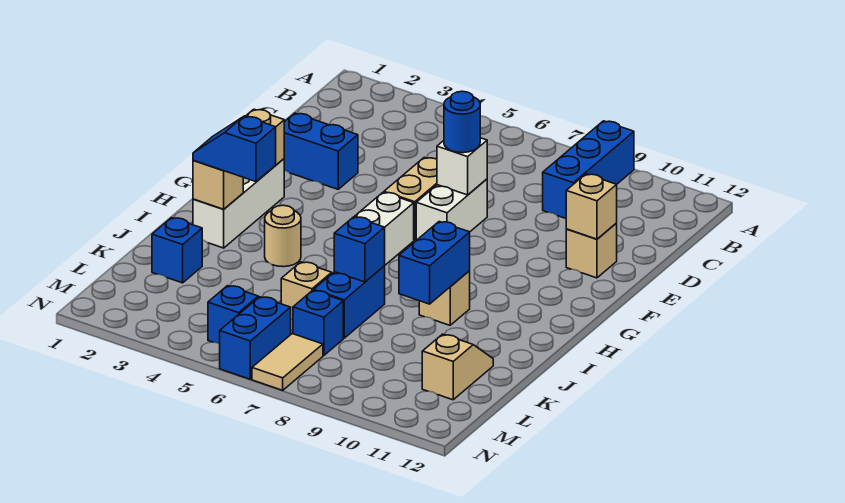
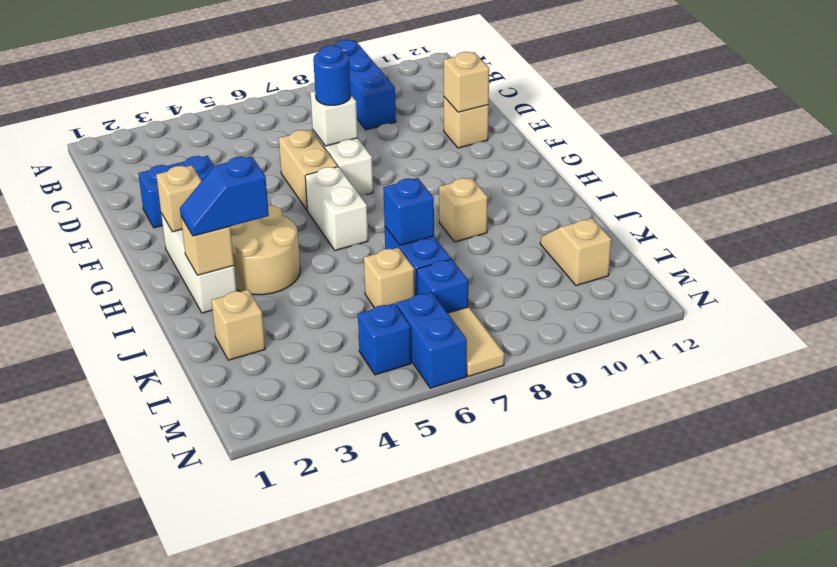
tan 1x1 round brick [265,205,301,267] -> tan 2x2 round brick [230,205,300,295]
blue 1x2 brick [399,222,470,304] -> none
blue 1x1 brick [152,218,202,283] -> tan 1x1 brick [211,290,265,360]

